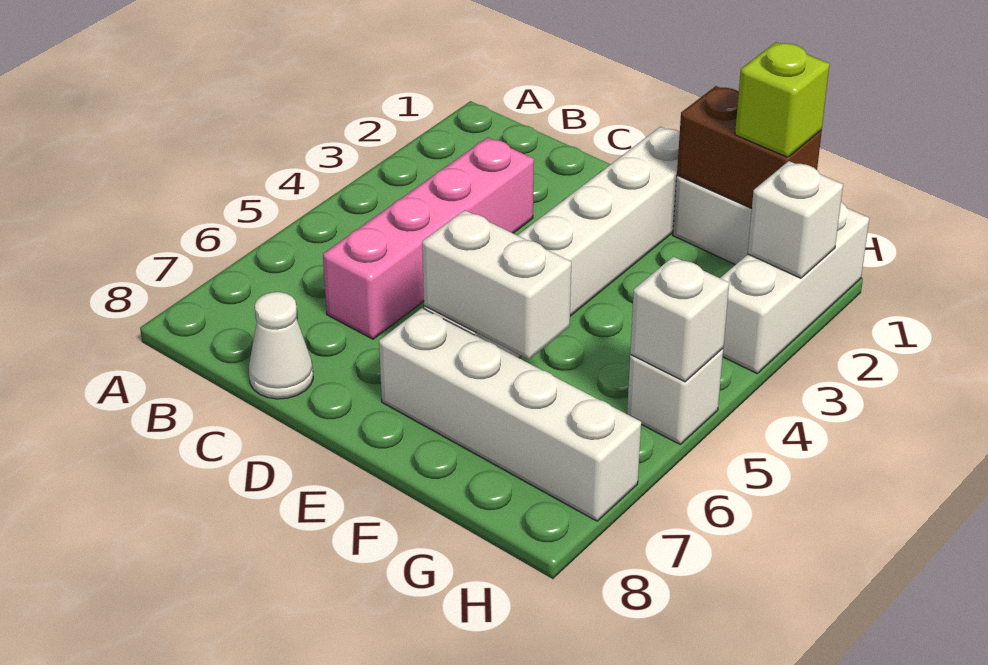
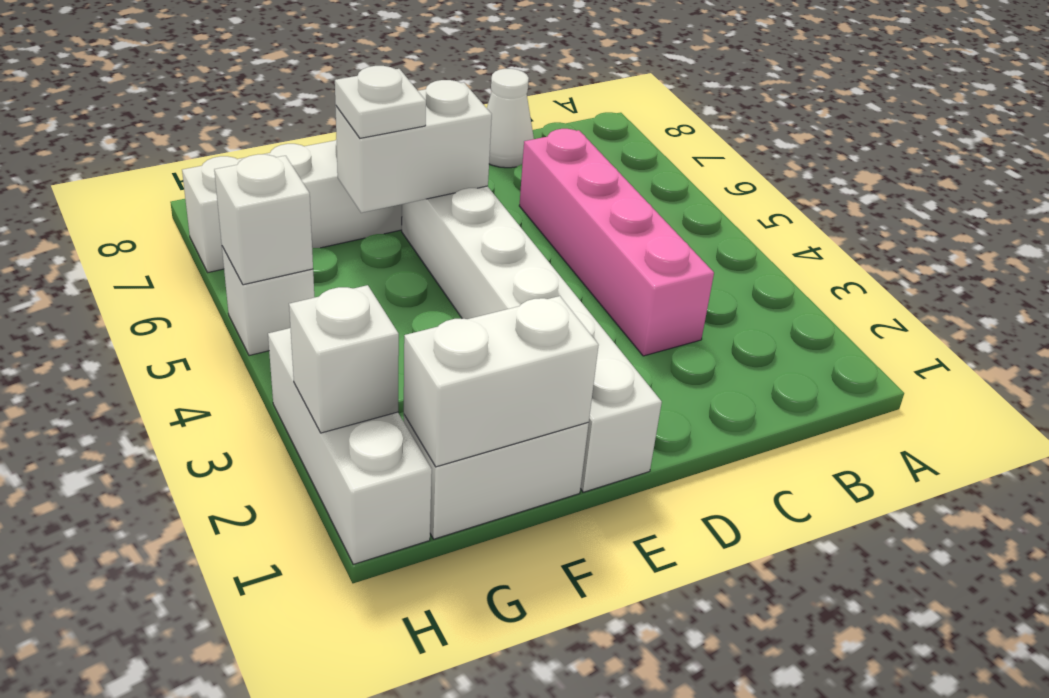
brown 1x2 brick [677,86,822,208] -> white 1x2 brick [404,296,599,467]
none -> white 1x1 plate [335,66,426,138]
lime 1x1 brick [735,42,830,157] -> none

